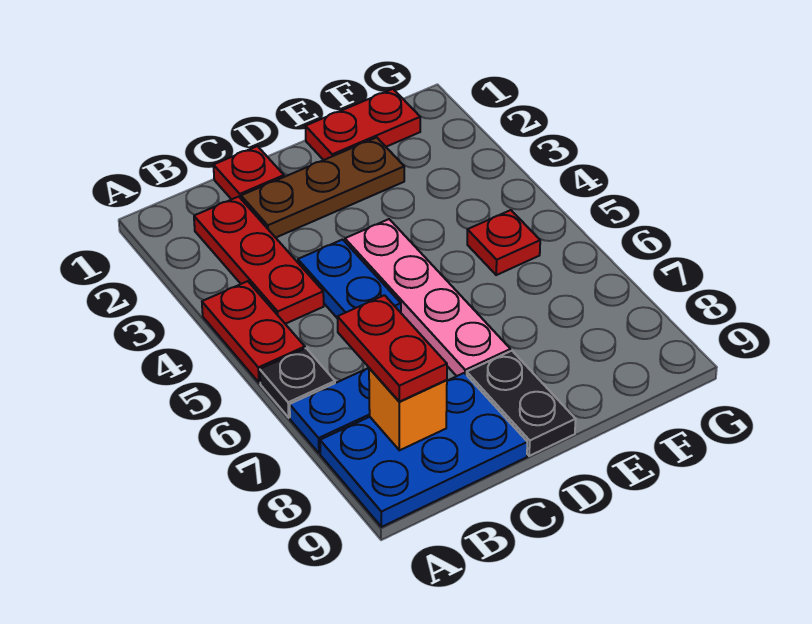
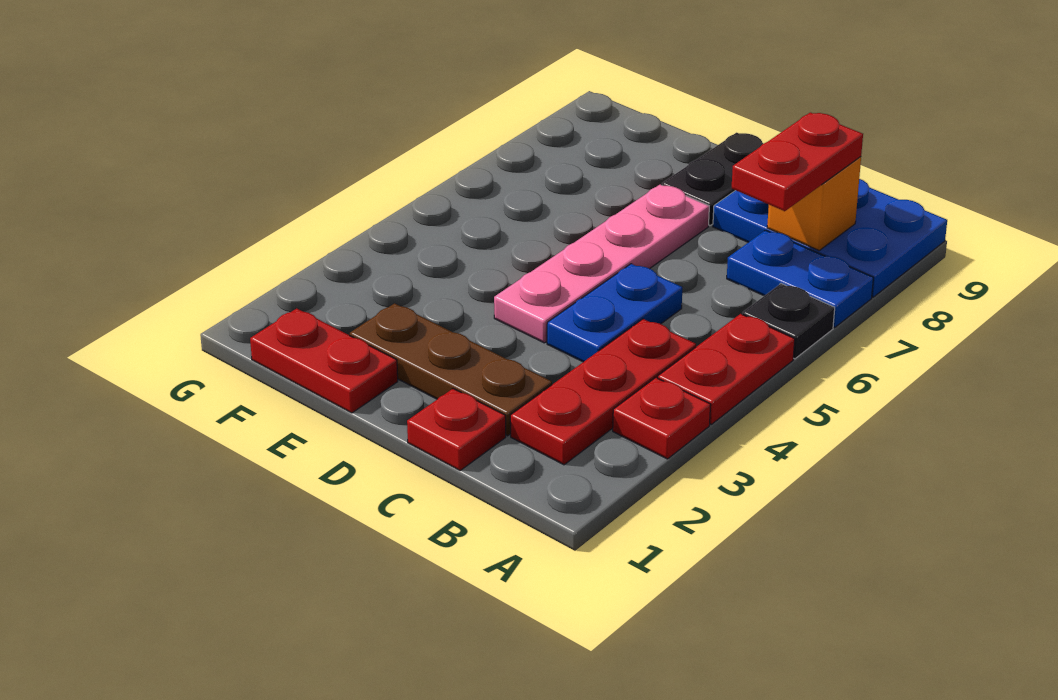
red 1x1 plate [467,210,540,275] -> red 1x1 plate moved to [613,378,711,459]

